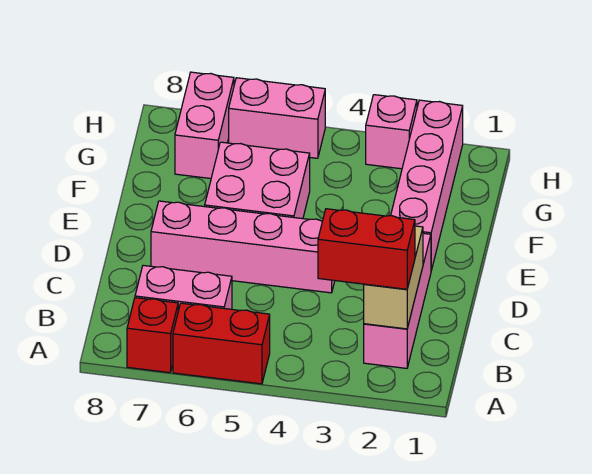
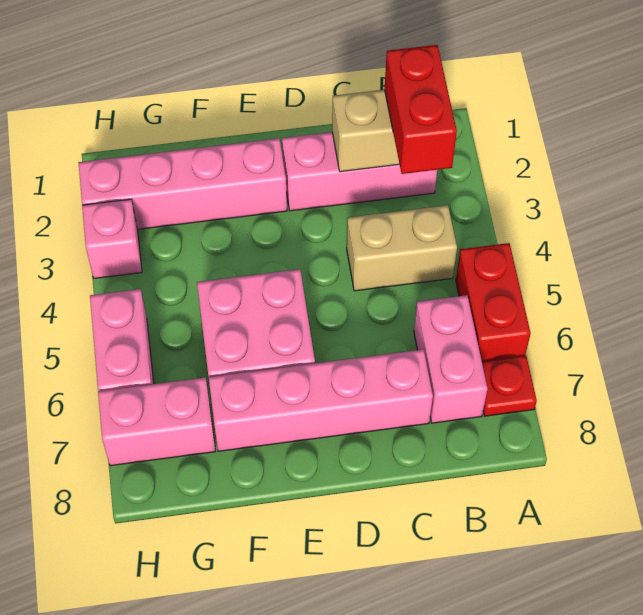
red 1x1 brick [127,298,178,373] -> red 1x1 plate [482,355,537,416]
none -> tan 1x2 brick [347,205,457,291]
pink 1x4 brick [151,201,335,293] -> pink 1x4 brick turned to [209,349,433,451]

